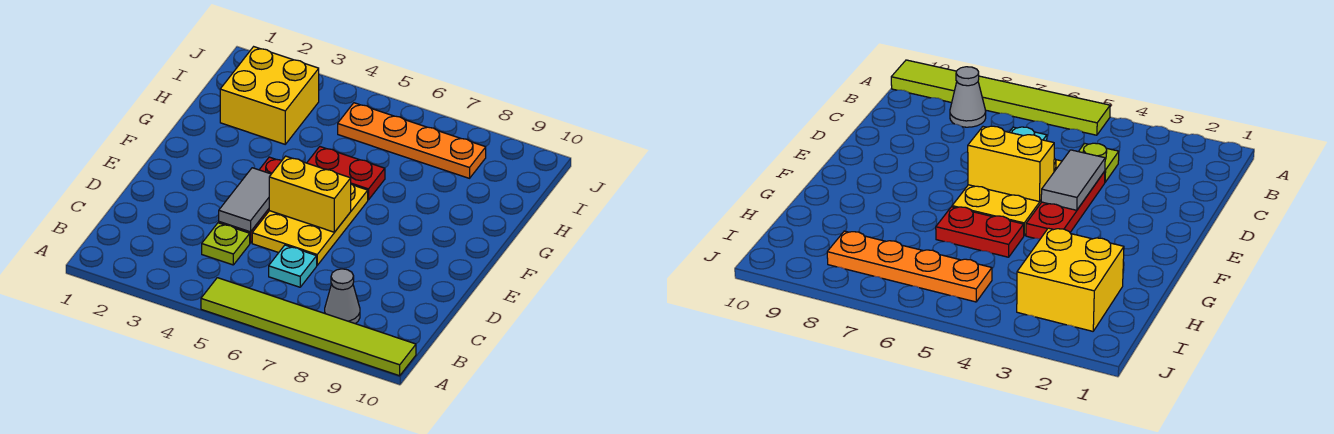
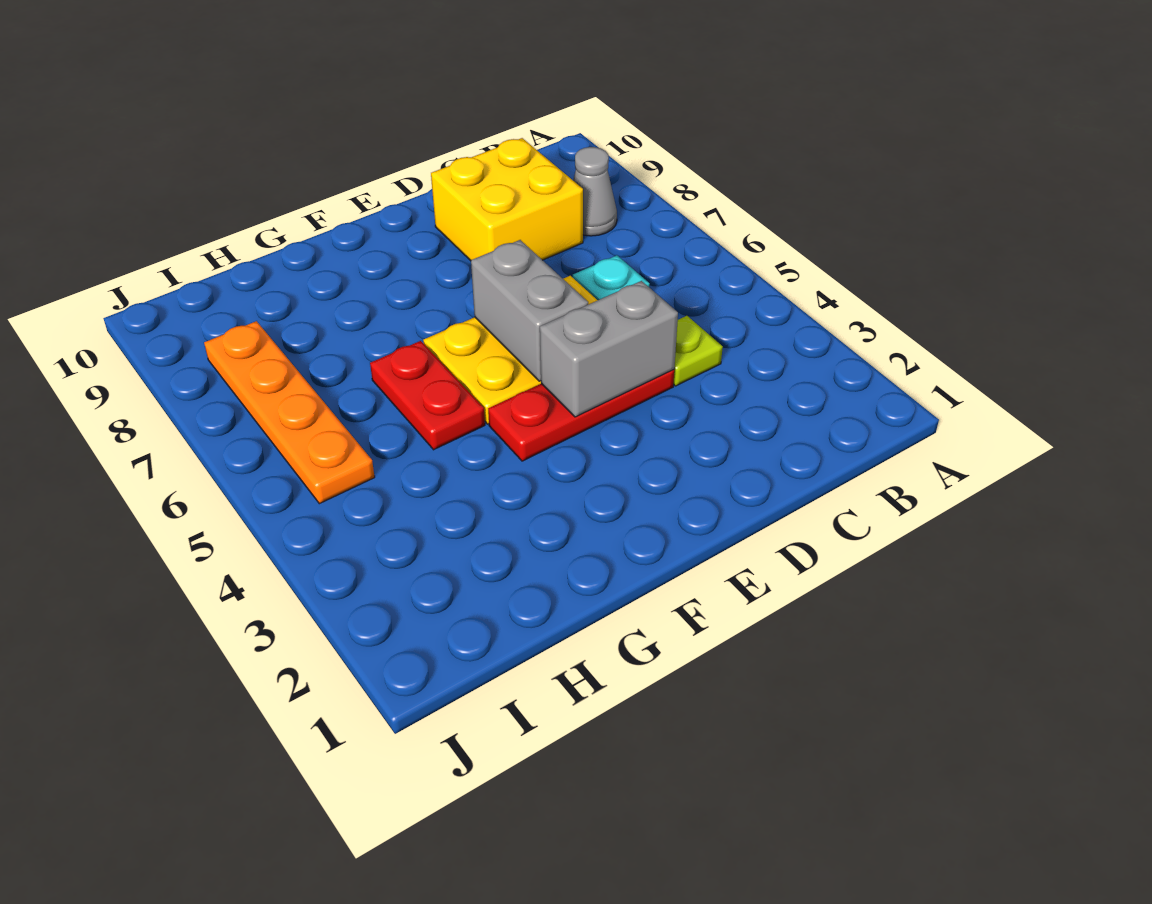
lime 1x6 tile [201,278,416,376] -> none
grey 1x2 tile [219,168,271,232] -> grey 1x2 brick [540,281,678,417]
yellow 1x2 brick [269,156,351,232] -> grey 1x2 brick [471,240,588,381]
yellow 2x2 brick [220,47,319,144] -> yellow 2x2 brick moved to [431,138,583,261]

